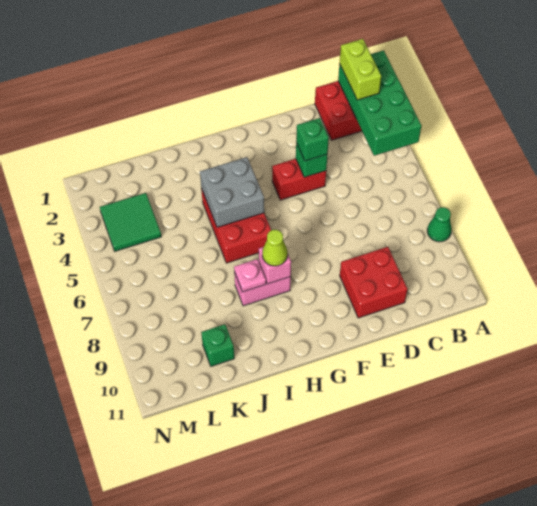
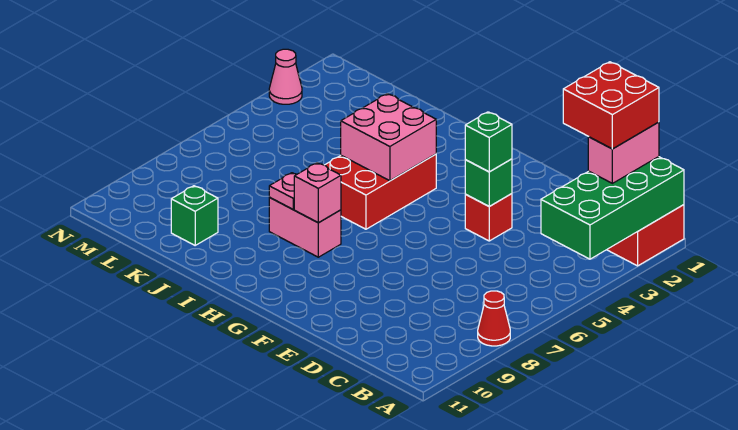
green 1x1 cone [427,207,452,242] -> red 1x1 cone [478,291,510,346]
lime 1x2 brick [340,39,381,100] -> pink 1x2 brick [588,122,659,183]
red 2x2 brick [340,247,408,318] -> red 2x2 brick moved to [563,62,659,149]
red 1x2 brick [272,159,326,200] -> red 1x1 brick [465,194,512,241]
grey 2x2 brick [200,157,264,227] -> pink 2x2 brick [341,94,436,181]
lime 1x1 cone [262,230,288,266] -> none
green 2x2 tile [100,193,161,251] -> none
none -> pink 1x1 cone [269,49,302,104]

